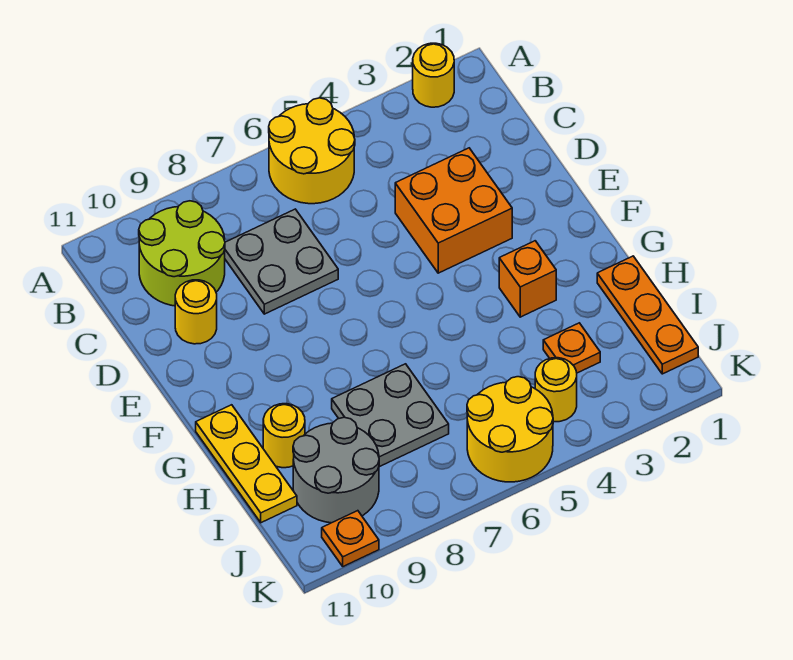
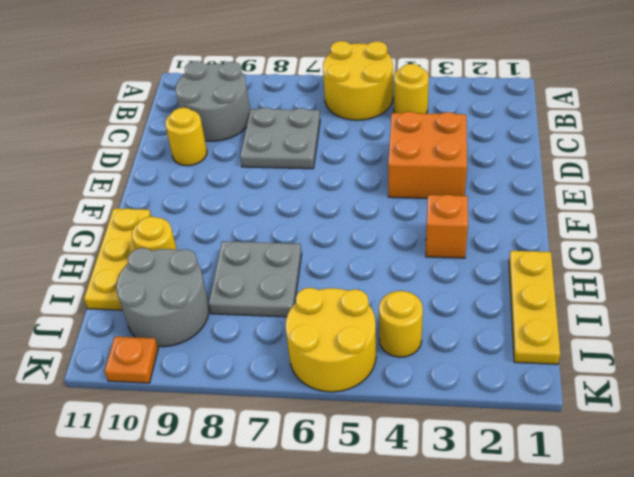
yellow 1x1 round brick [413,43,454,107] -> yellow 1x1 round brick moved to [394,64,429,114]
lime 2x2 round brick [139,201,225,306] -> grey 2x2 round brick [176,61,250,141]
orange 1x3 plate [597,256,698,374] -> yellow 1x3 plate [509,251,560,364]
orange 1x1 plate [543,323,600,373] -> none

